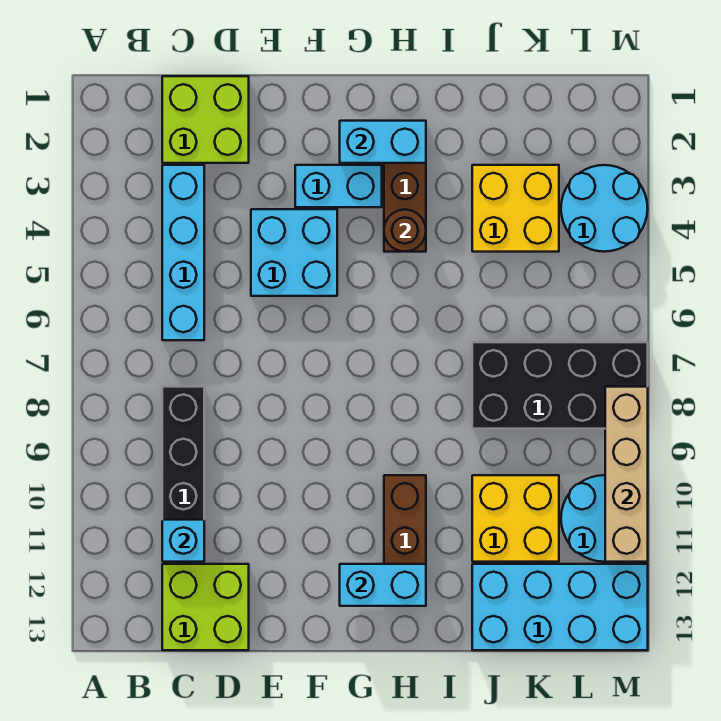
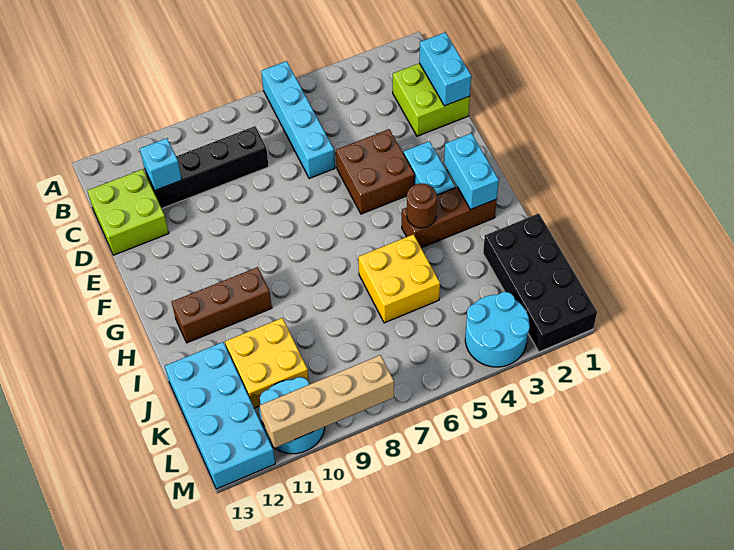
cyan 1x4 brick [162,165,204,340] -> cyan 1x4 brick turned to [261,61,335,179]
cyan 2x2 brick [251,209,337,296] -> brown 2x2 brick [336,129,415,214]
cyan 1x2 brick [340,564,426,606] -> cyan 1x2 brick moved to [419,32,471,106]
yellow 2x2 brick [472,165,559,252] -> yellow 2x2 brick moved to [358,234,440,323]
black 2x4 brick [472,342,648,429] -> black 2x4 brick moved to [483,213,597,352]

